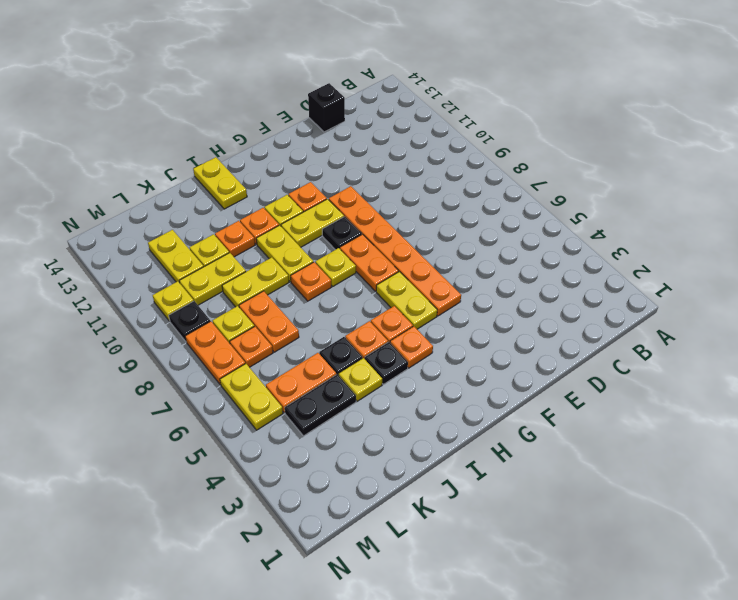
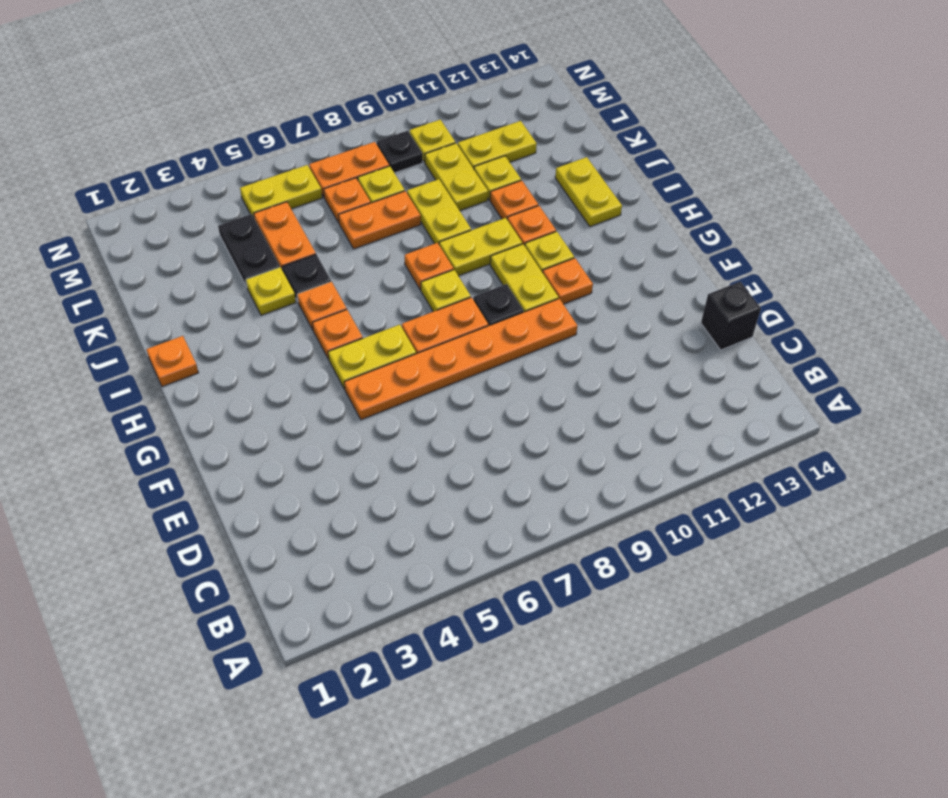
orange 1x1 plate [390,326,433,368] -> orange 1x1 plate moved to [146,336,198,387]
black 1x1 plate [365,342,408,384] -> none
yellow 1x2 plate [193,157,247,209] -> yellow 1x2 plate turned to [555,157,622,227]

